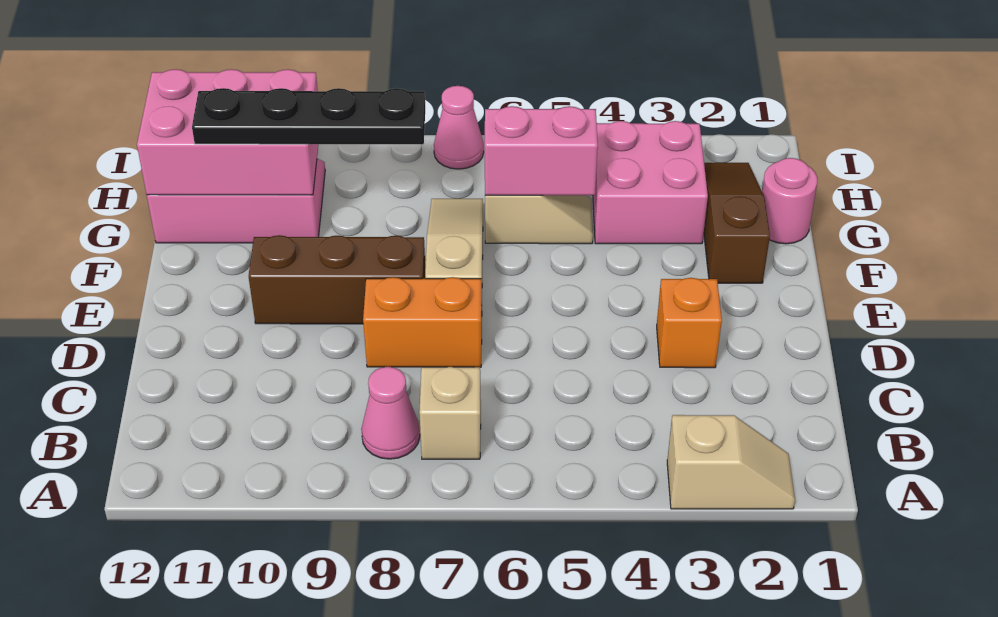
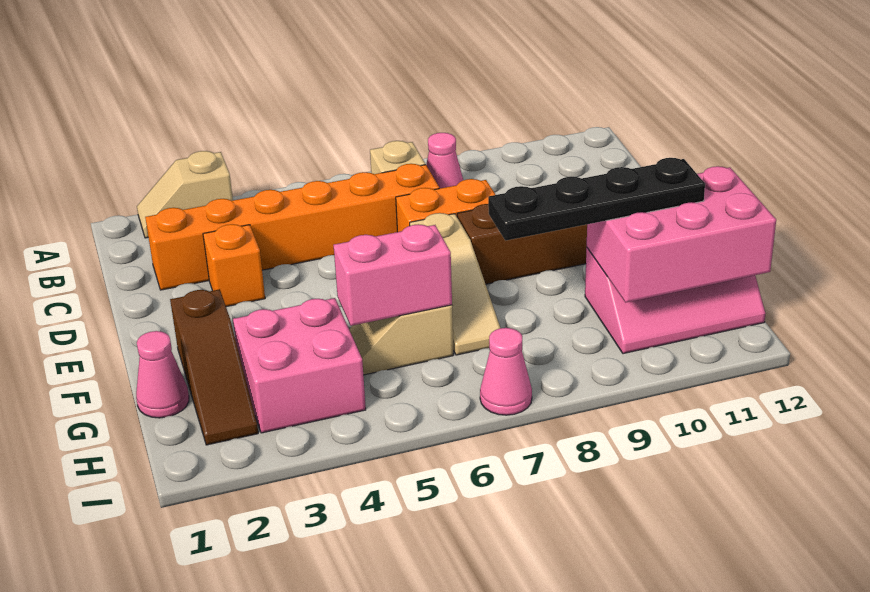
none -> orange 1x6 brick [145,164,439,290]
pink 1x1 round brick [762,158,817,244] -> pink 1x1 cone [136,331,189,418]

